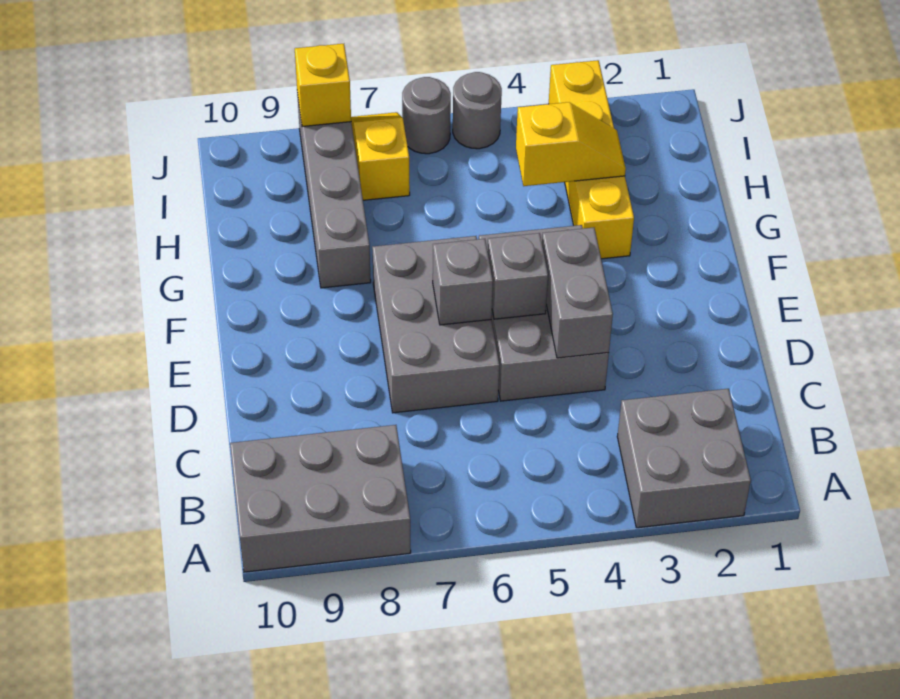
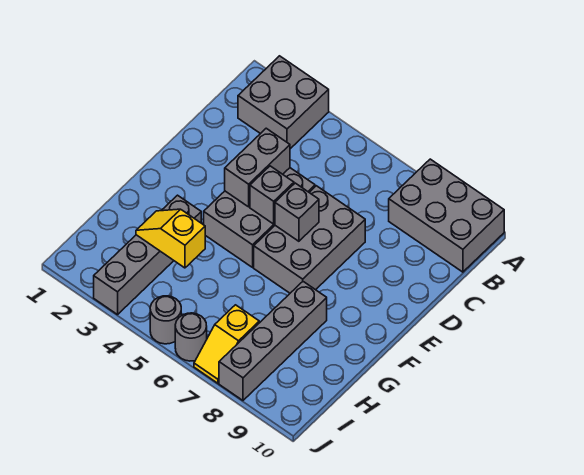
yellow 1x4 brick [549,60,634,259] -> grey 1x4 brick [94,195,201,315]
yellow 1x1 brick [295,44,351,127] -> none

